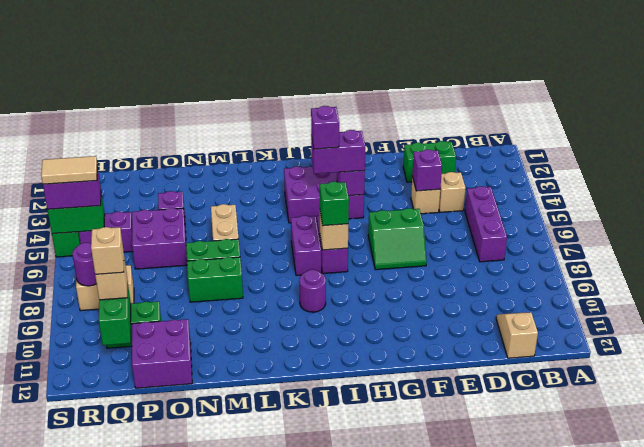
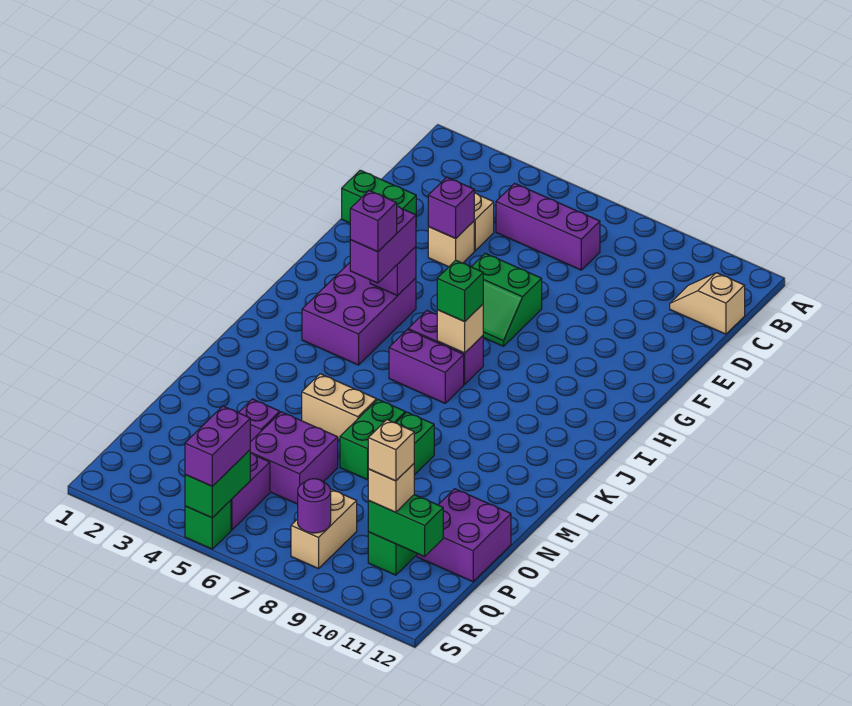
green 1x2 brick [403,141,456,182] -> green 1x2 brick turned to [342,170,416,223]
green 2x2 slope [368,208,427,270] -> green 2x2 slope turned to [472,253,542,346]
purple 1x1 round brick [299,270,326,312] -> none
tan 1x2 tile [41,156,97,184] -> none

